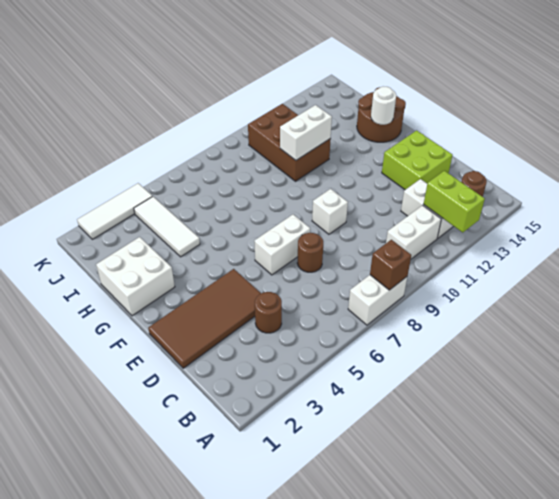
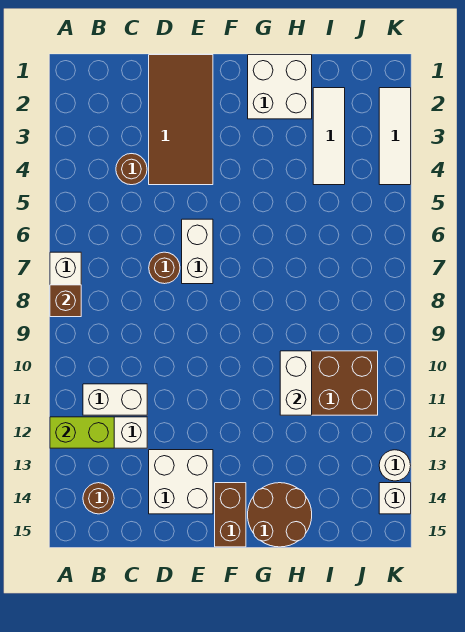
white 1x2 brick [386,205,441,259] -> white 1x2 brick turned to [83,384,147,415]
lime 2x2 brick [382,130,452,190] -> white 2x2 brick [149,450,213,514]
white 1x1 brick [312,189,348,234] -> white 1x1 brick moved to [379,483,411,514]
none -> brown 1x2 brick [215,483,246,547]
white 1x1 round brick [371,87,396,125] -> white 1x1 round brick moved to [379,450,411,481]
white 1x3 tile [134,197,200,257] -> white 1x3 tile turned to [313,88,345,185]

